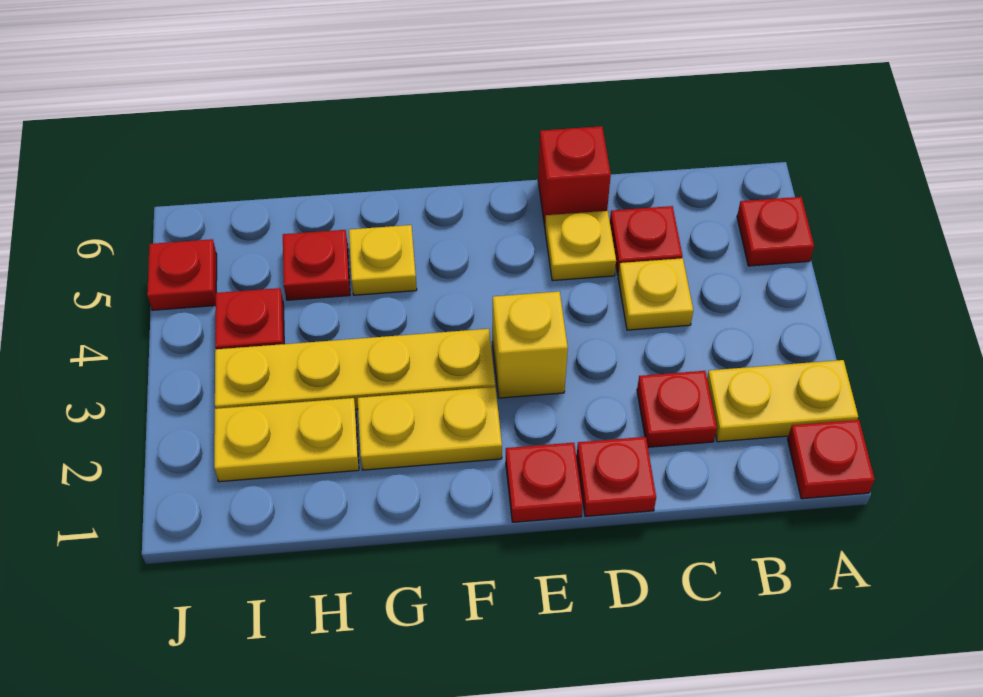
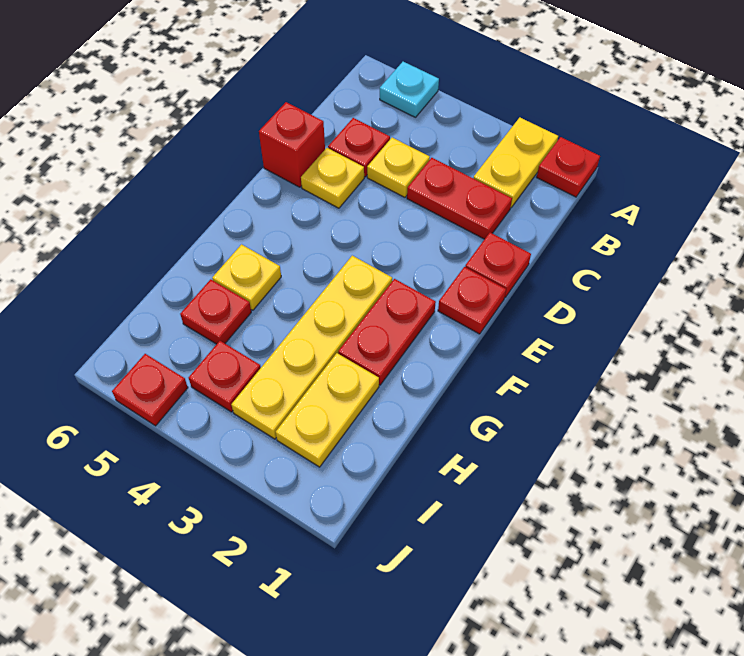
red 1x1 plate [737,197,814,266] -> cyan 1x1 plate [380,62,439,117]
red 1x1 plate [637,371,717,447] -> red 1x2 plate [407,158,512,239]
yellow 1x1 brick [492,291,568,398] -> none
yellow 1x2 plate [358,387,502,470] -> red 1x2 plate [338,279,436,385]

